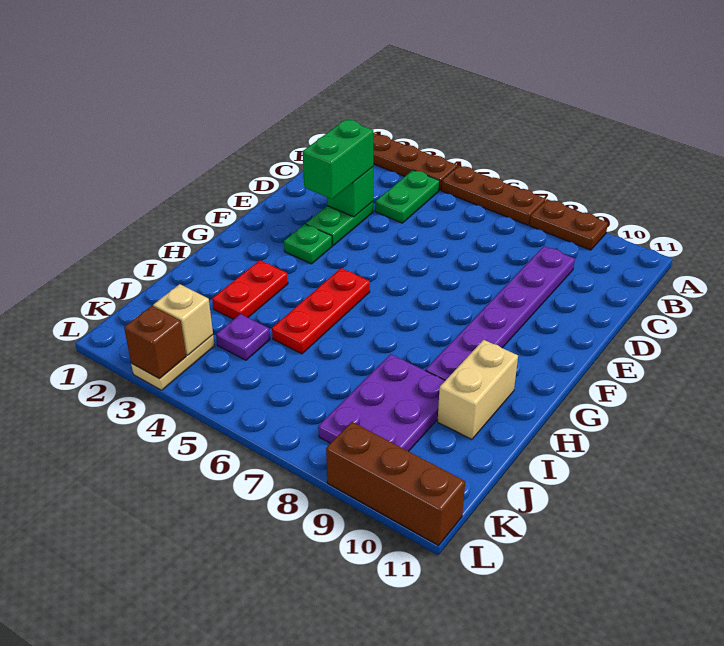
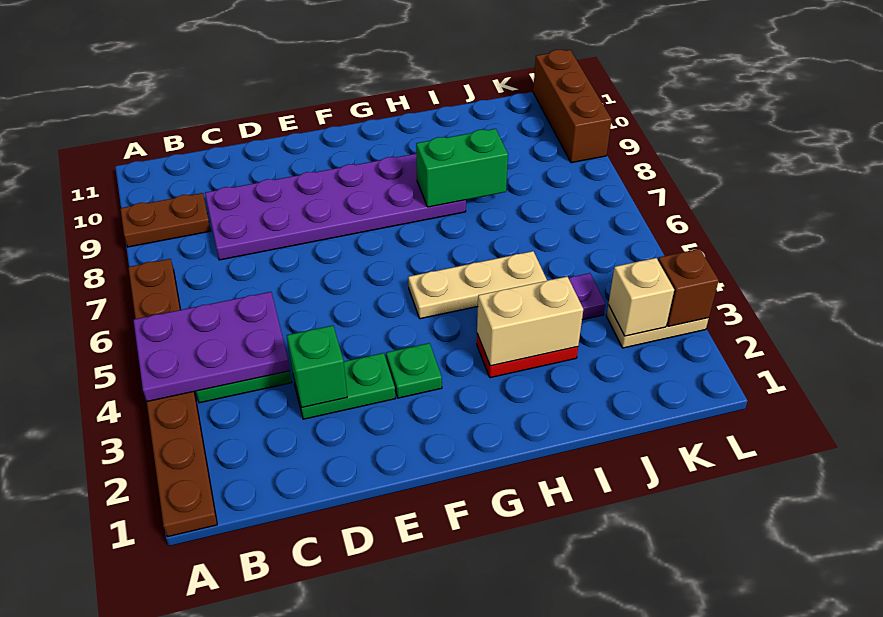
brown 1x2 plate [530,199,608,250] -> brown 1x2 plate turned to [120,193,211,247]
purple 1x6 plate [426,246,575,380] -> purple 2x6 plate [205,154,466,260]
green 1x2 brick [303,120,373,199] -> green 1x2 brick moved to [416,129,508,207]
red 1x3 plate [272,268,370,354] -> tan 1x3 plate [408,251,547,319]
tan 1x2 brick [438,340,518,439] -> tan 1x2 brick moved to [477,277,583,366]
purple 2x3 plate [318,354,445,451] -> purple 2x3 plate moved to [133,292,290,402]

